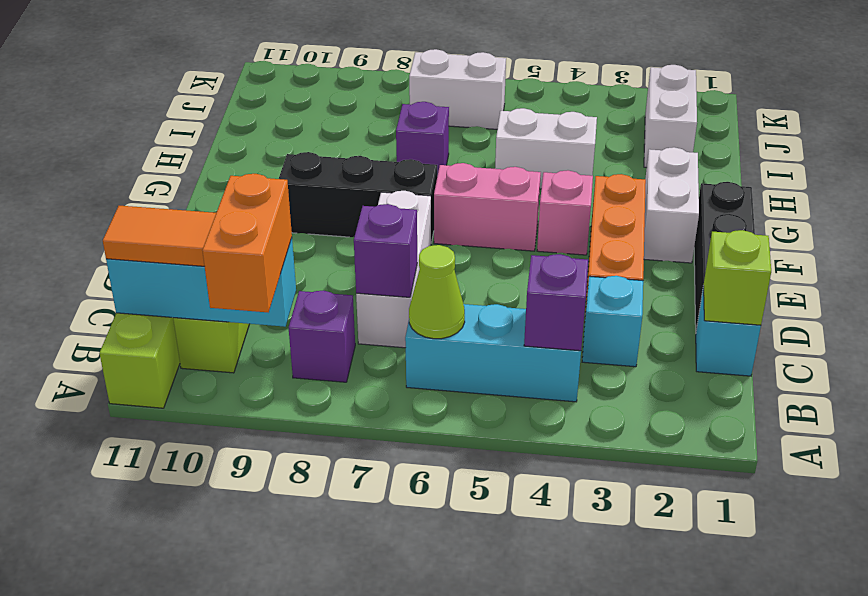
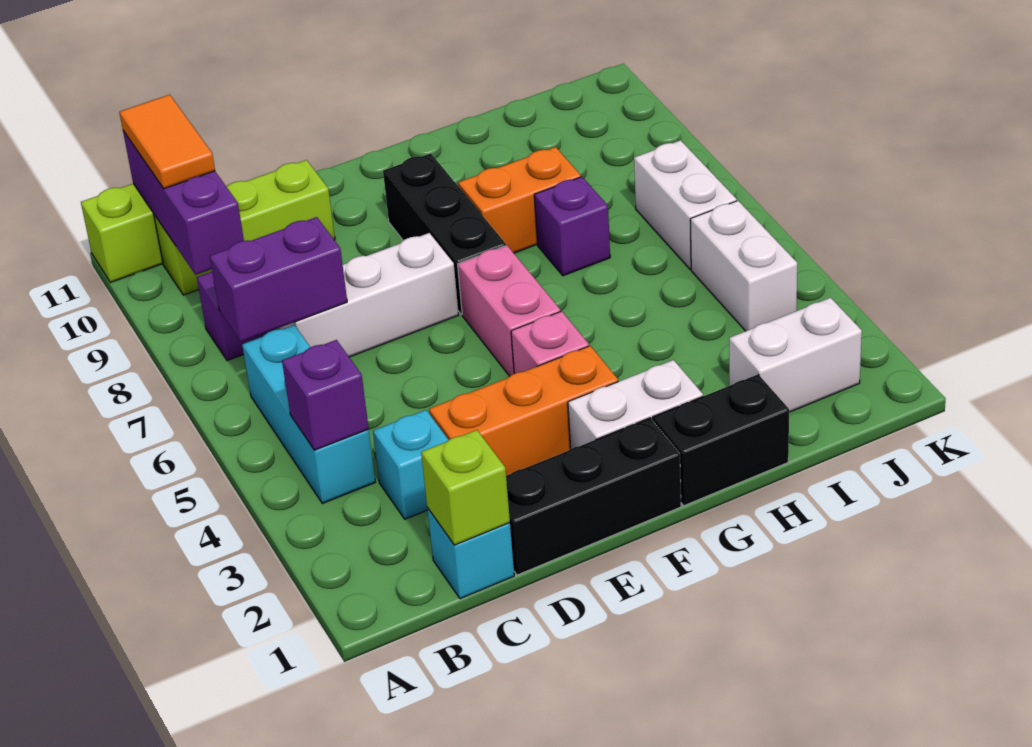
orange 1x2 brick [202,174,292,312] -> orange 1x2 brick moved to [458,147,581,253]
lime 1x1 cone [409,245,465,339] -> none
cyan 1x3 brick [106,238,296,327] -> purple 1x3 brick [123,131,244,275]
purple 1x1 brick [354,204,417,297] -> purple 1x2 brick [210,217,347,342]
none -> black 1x2 brick [653,375,789,506]
white 1x2 brick [495,108,597,189] -> white 1x2 brick moved to [690,201,797,331]

